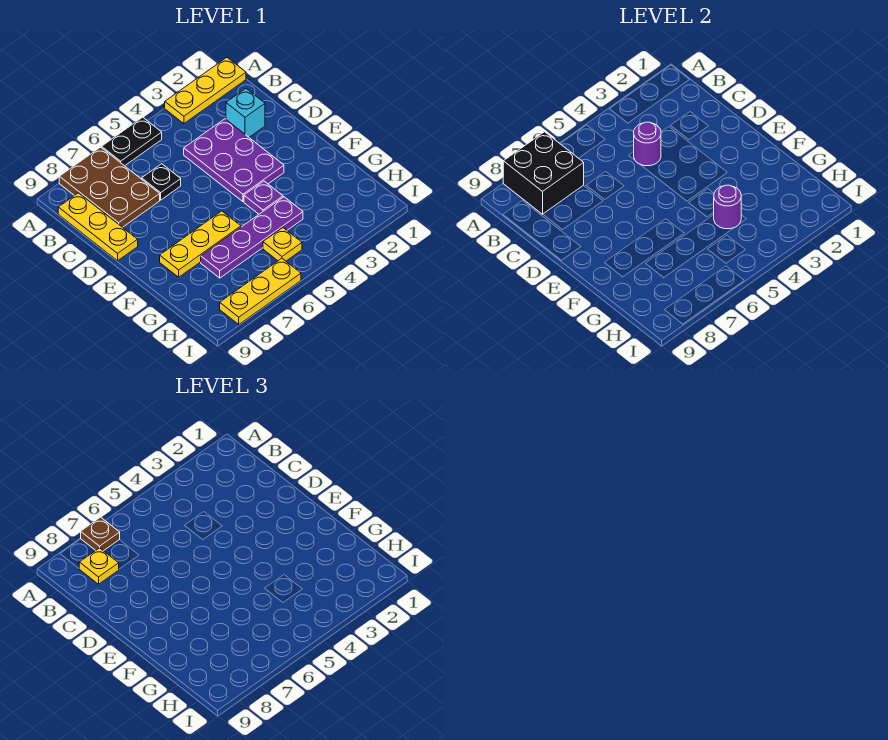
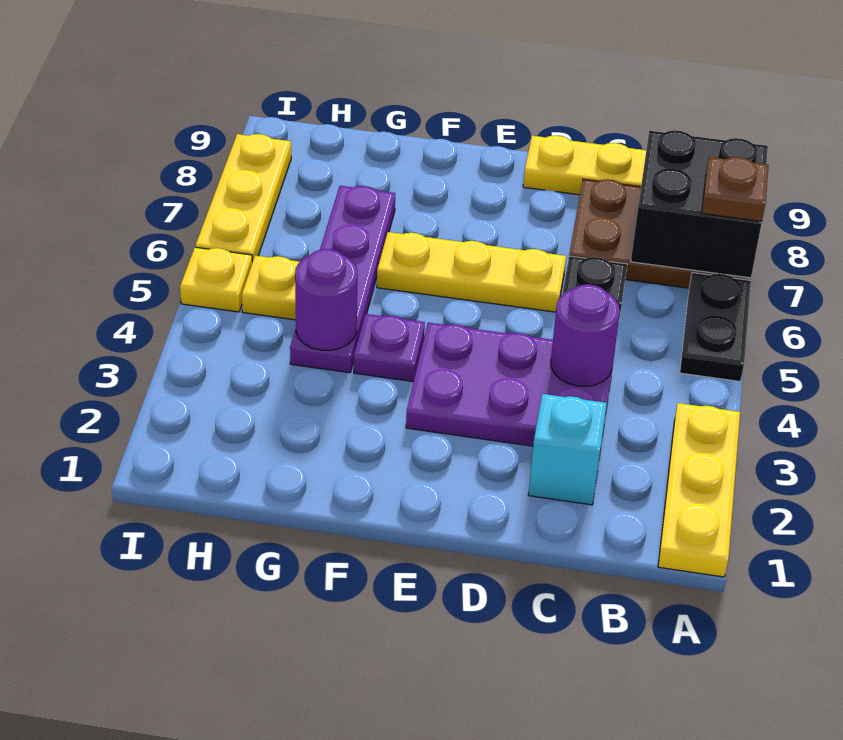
yellow 1x1 plate [79,548,119,584] -> yellow 1x1 plate moved to [180,247,252,312]
yellow 1x3 plate [160,211,241,277] -> yellow 1x3 plate turned to [377,232,566,312]

